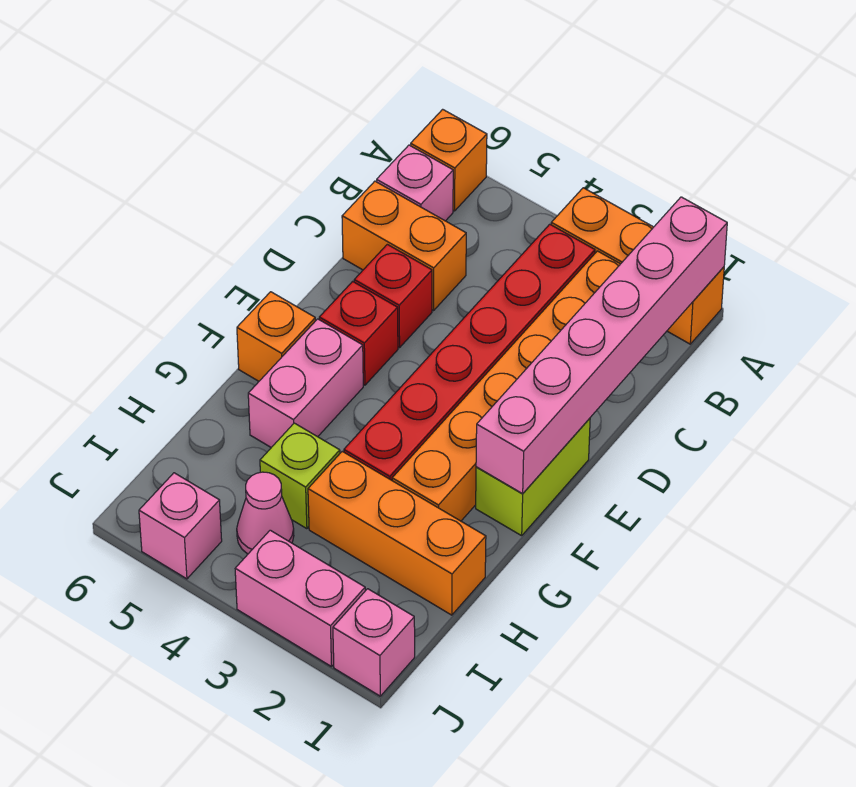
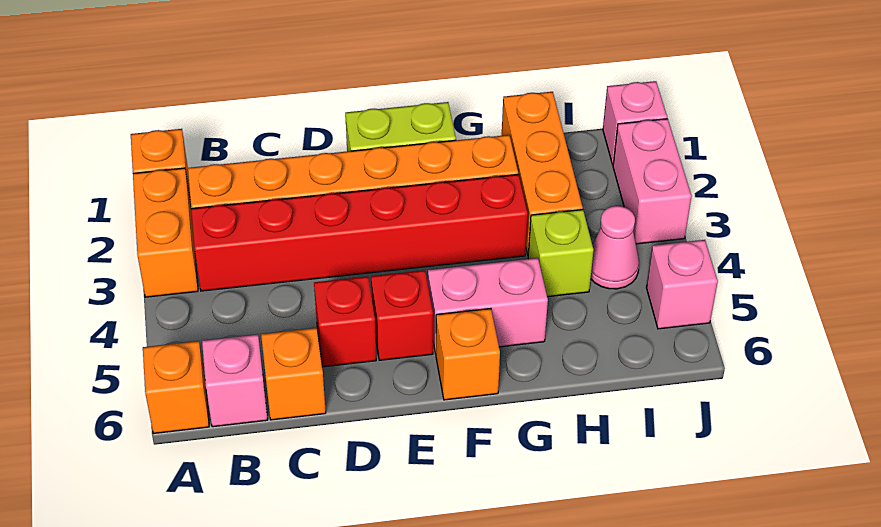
pink 1x6 brick [476,197,727,494] -> none
orange 1x2 brick [342,181,466,310] -> orange 1x1 brick [261,328,326,420]

